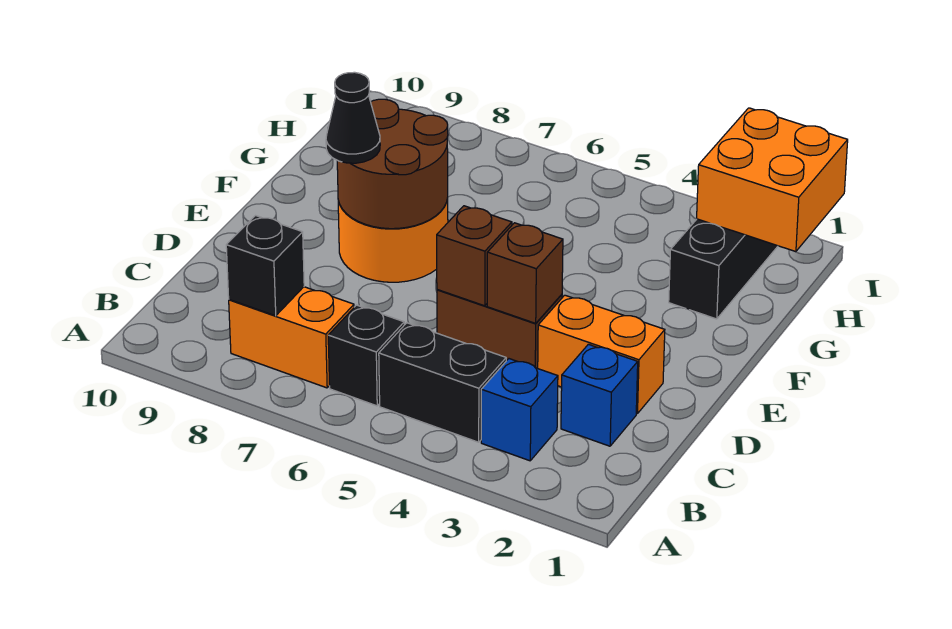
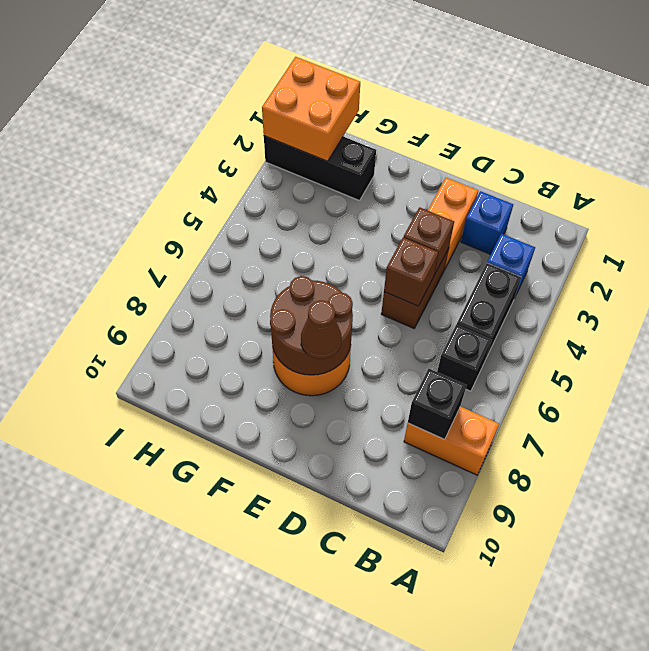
orange 1x2 brick [229,287,354,388] -> orange 1x2 brick turned to [404,406,499,475]
black 1x1 cone [326,72,380,163] -> brown 1x1 cone [301,300,342,359]

